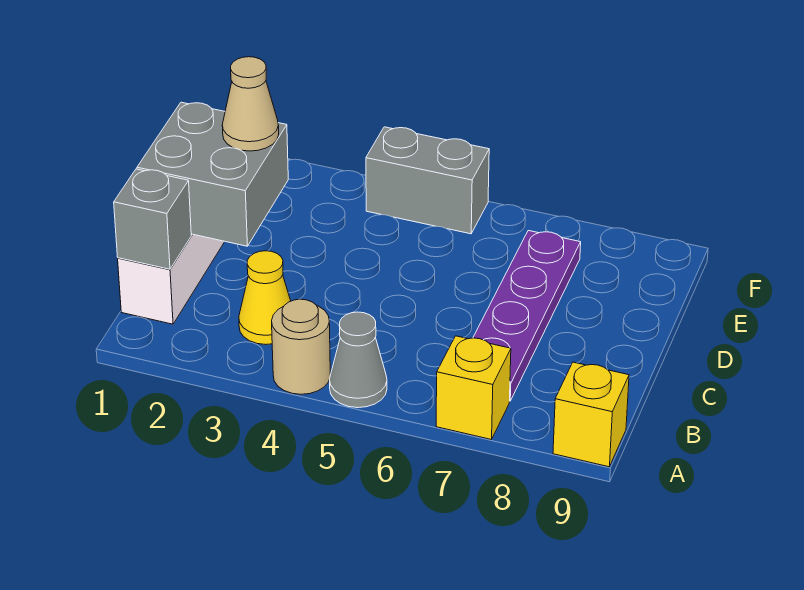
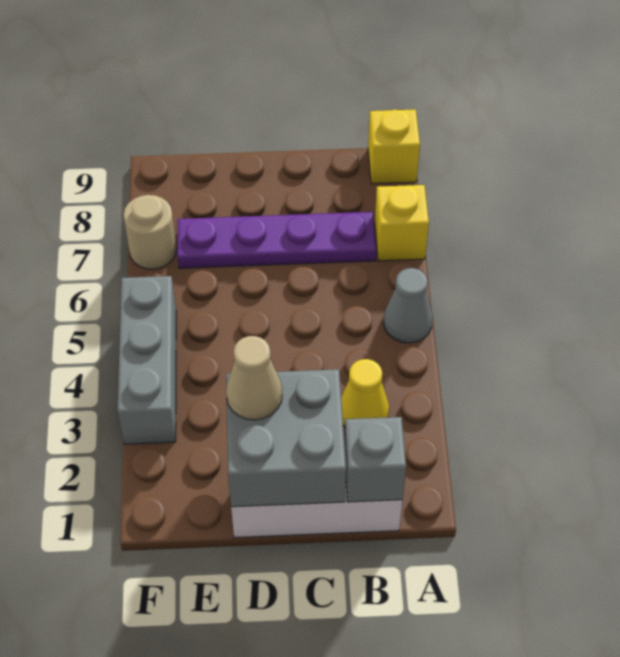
tan 1x1 round brick [272,299,330,394] -> tan 1x1 round brick moved to [123,195,177,269]
grey 1x2 brick [366,127,489,234] -> grey 1x3 brick [117,276,176,444]

